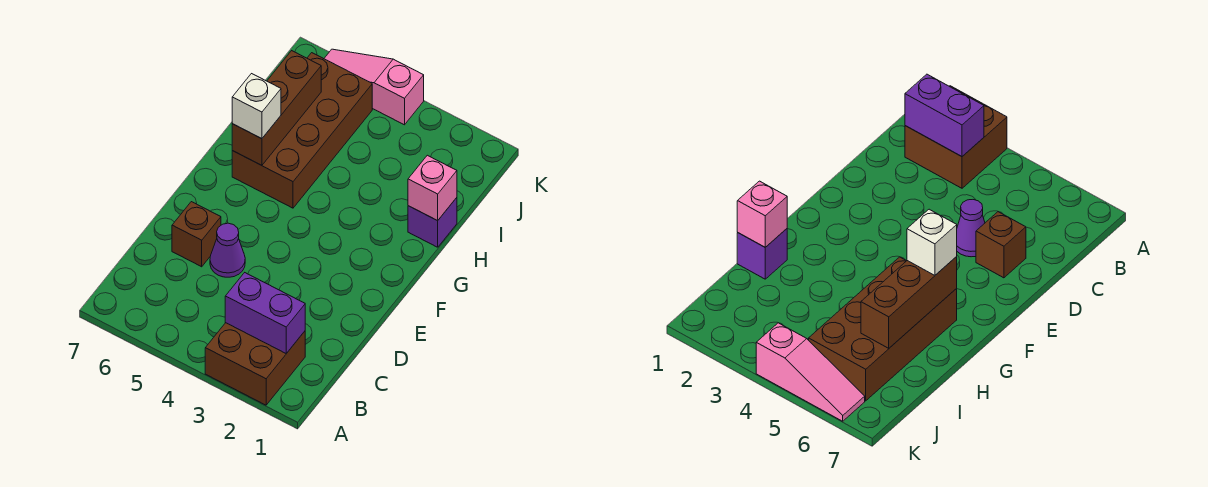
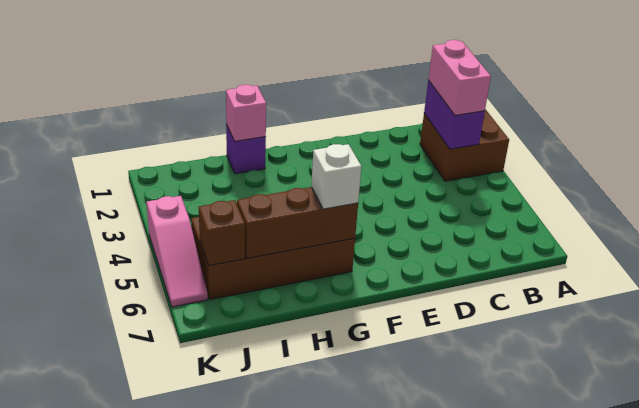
none -> pink 1x2 brick [428,40,491,115]
purple 1x1 cone [210,223,245,277] -> none
brown 1x1 brick [172,202,221,267] -> brown 1x1 brick moved to [199,200,245,265]

